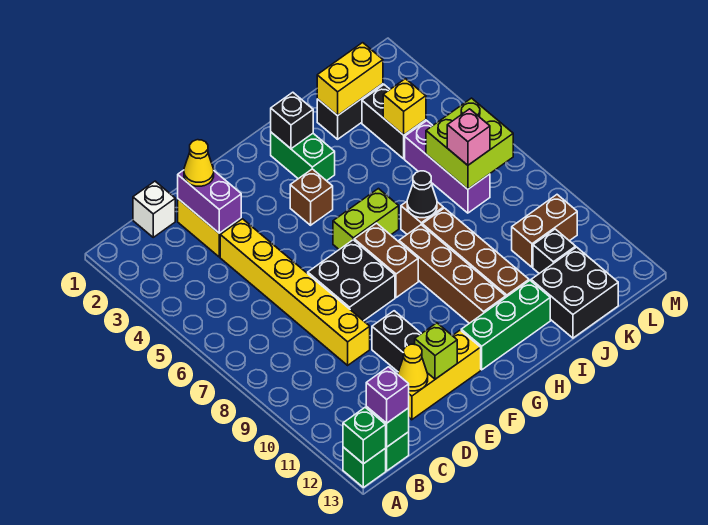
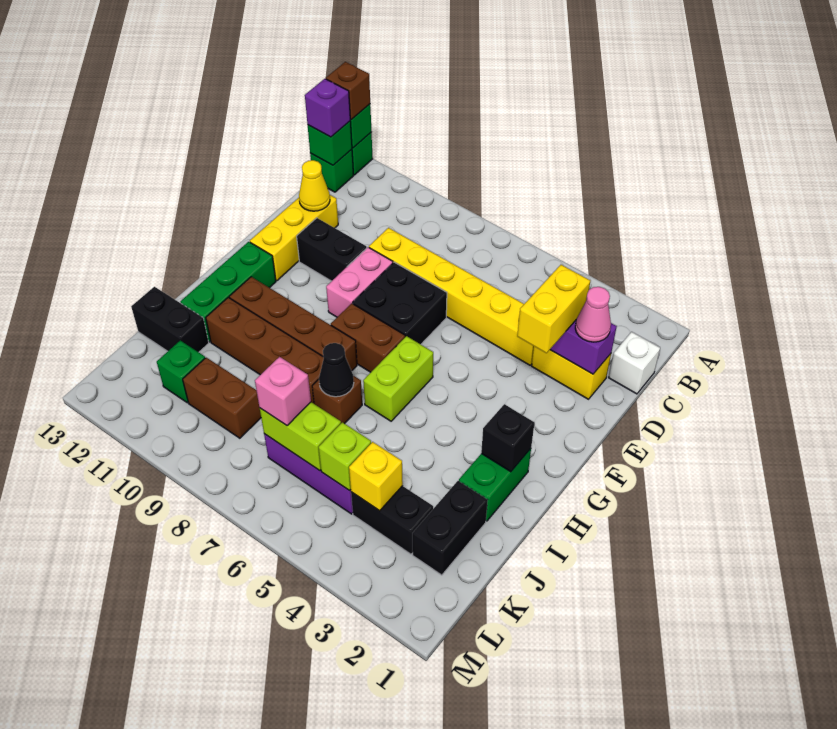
yellow 1x1 cone [184,140,214,186] -> pink 1x1 cone [575,287,611,342]
none -> pink 1x2 brick [326,247,393,317]
lime 1x1 brick [415,323,457,379] -> lime 1x1 brick moved to [319,422,371,491]
brown 1x1 brick [290,169,333,225] -> brown 1x1 brick moved to [326,62,370,120]
green 1x2 brick [271,132,335,181] -> green 1x2 brick turned to [459,449,531,521]
yellow 1x2 brick [317,43,383,116] -> yellow 1x2 brick moved to [517,265,590,353]
black 2x2 brick [531,247,618,338] -> black 1x2 brick [131,287,209,352]
lime 2x2 brick [426,98,513,189] -> lime 1x2 brick [260,402,341,471]
brown 1x2 brick [512,195,577,267] -> brown 1x2 brick turned to [183,358,261,438]
black 1x1 brick [533,229,576,273] -> green 1x1 brick [157,340,205,403]

